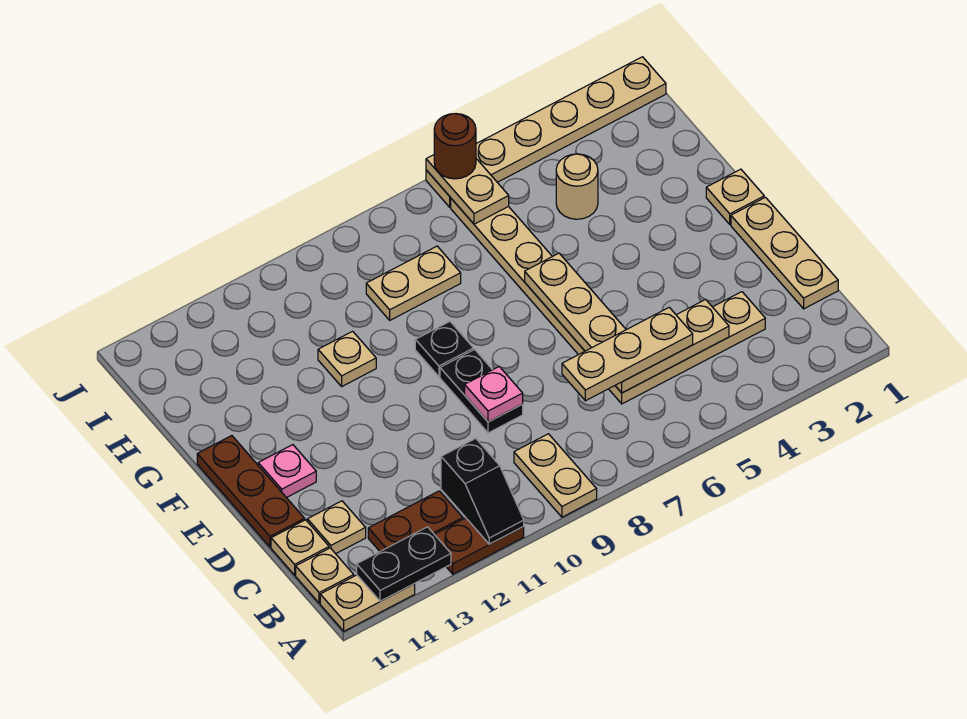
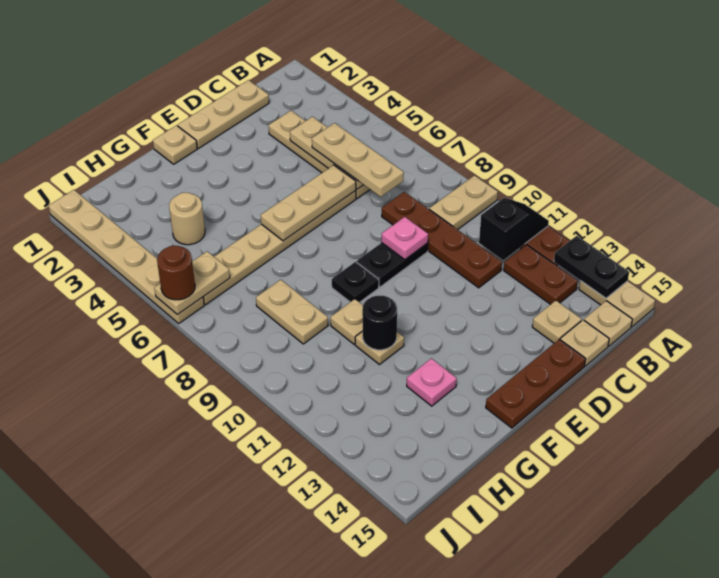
none -> brown 1x4 plate [382,192,502,288]
pink 1x1 plate [258,445,316,498] -> pink 1x1 plate moved to [407,358,457,406]
none -> tan 1x1 plate [330,299,363,344]
none -> black 1x1 round brick [362,296,397,350]

